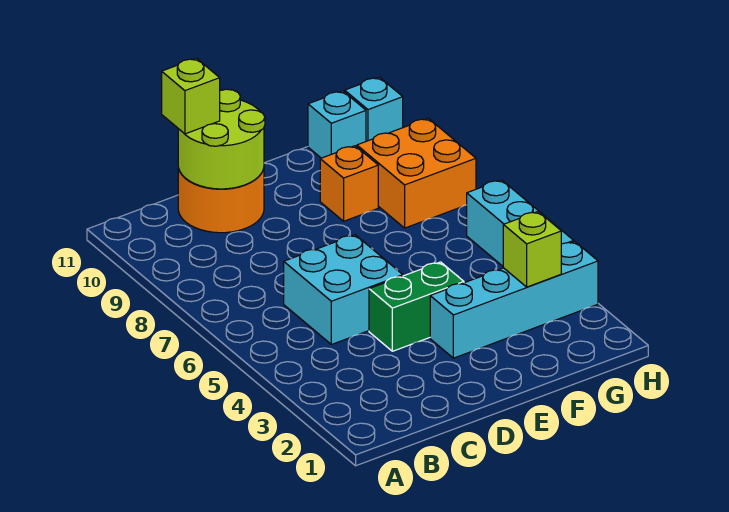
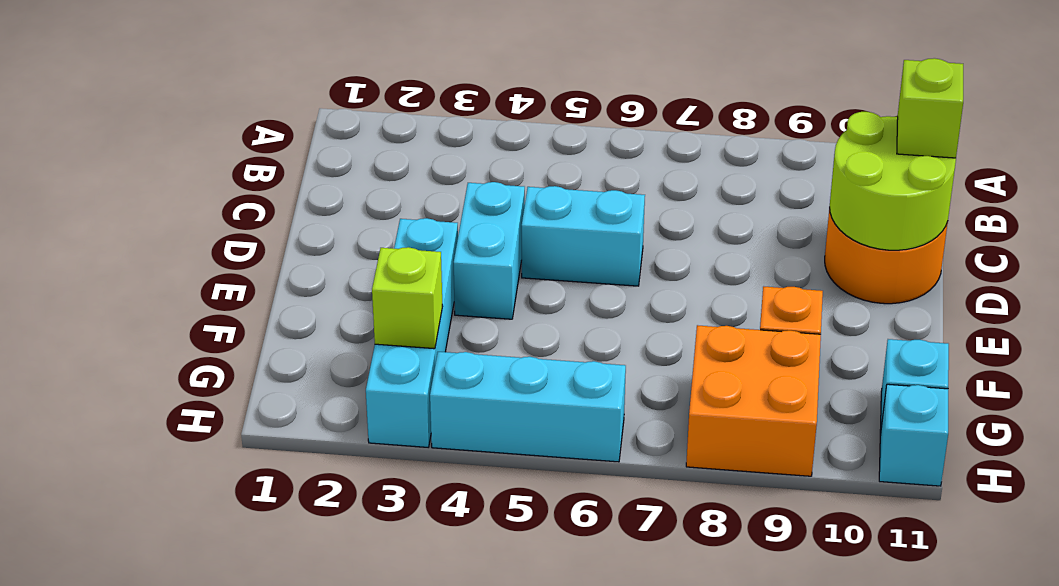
cyan 2x2 brick [284,235,403,344] -> cyan 1x2 brick [522,186,645,286]
green 1x2 brick [369,262,464,351] -> cyan 1x2 brick [454,182,525,319]

